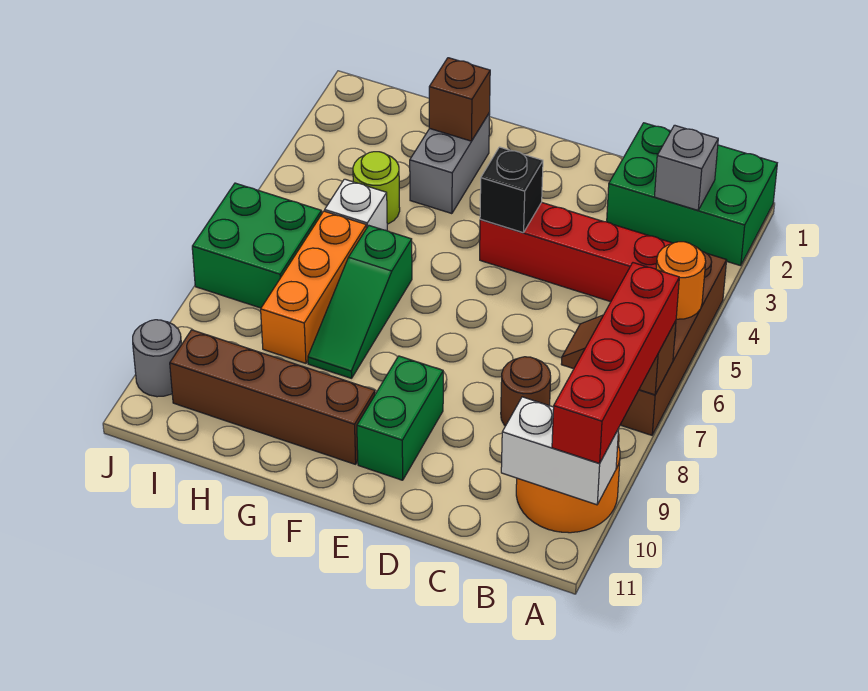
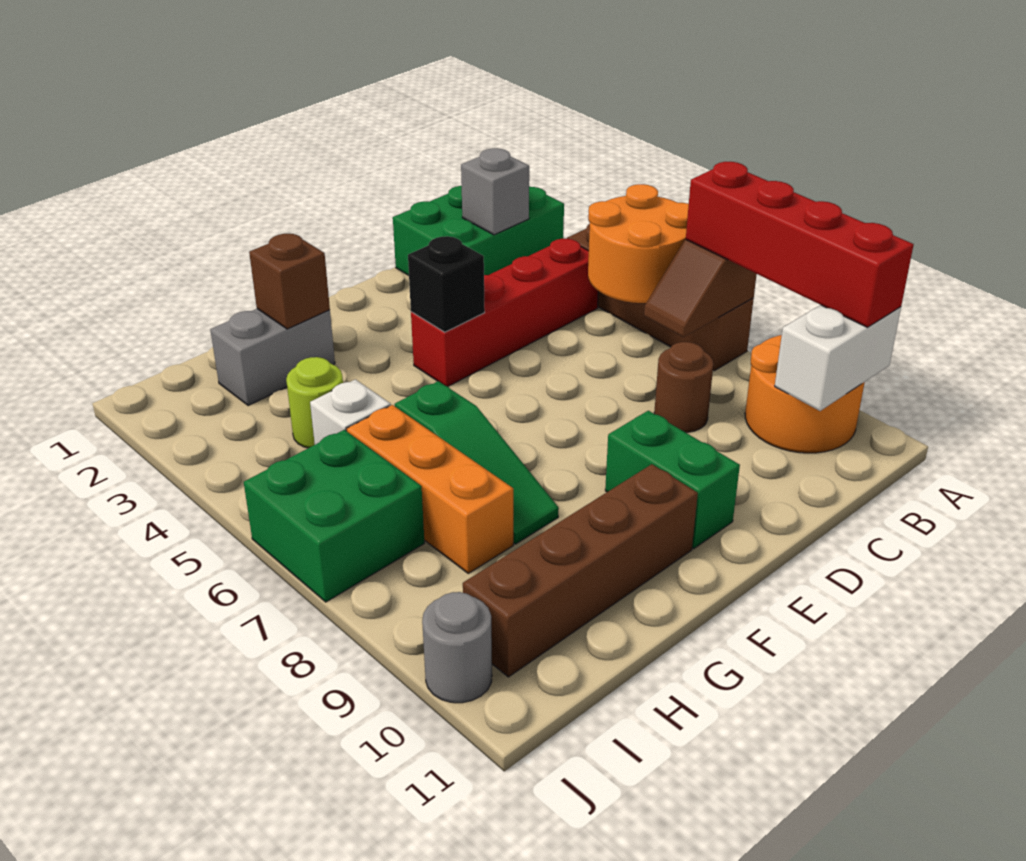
orange 1x1 round brick [656,242,706,319] -> orange 2x2 round brick [588,184,689,303]
grey 1x2 brick [410,113,490,214] -> grey 1x2 brick turned to [210,309,335,406]

